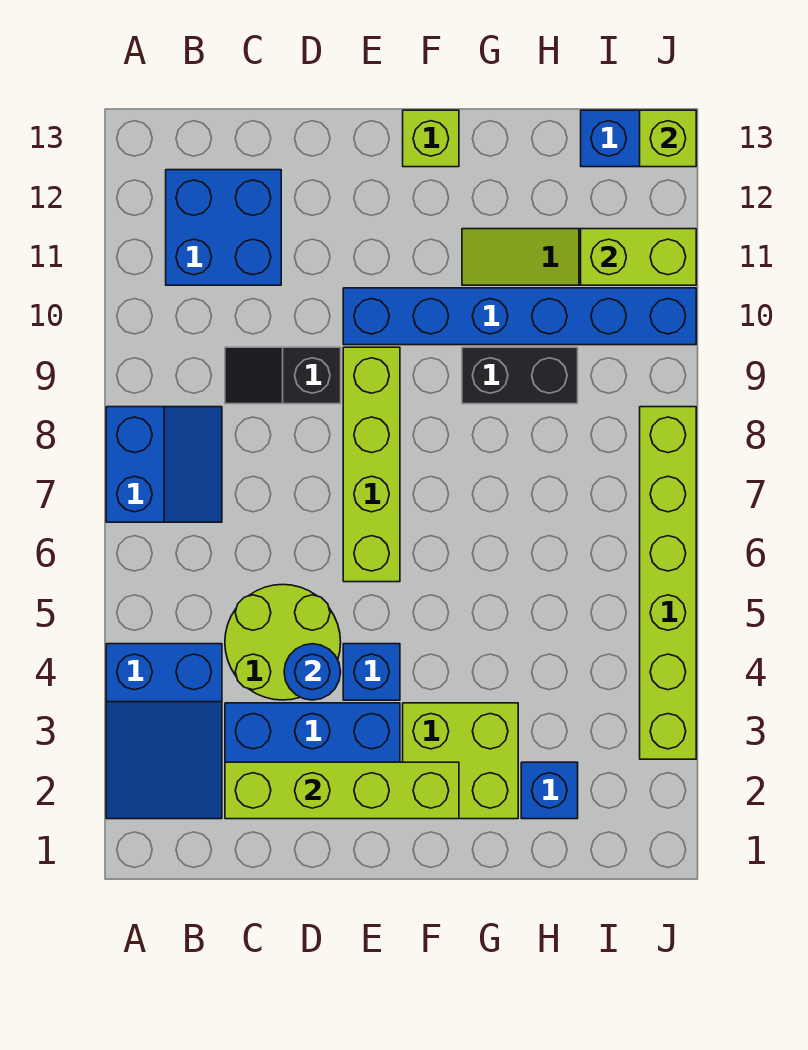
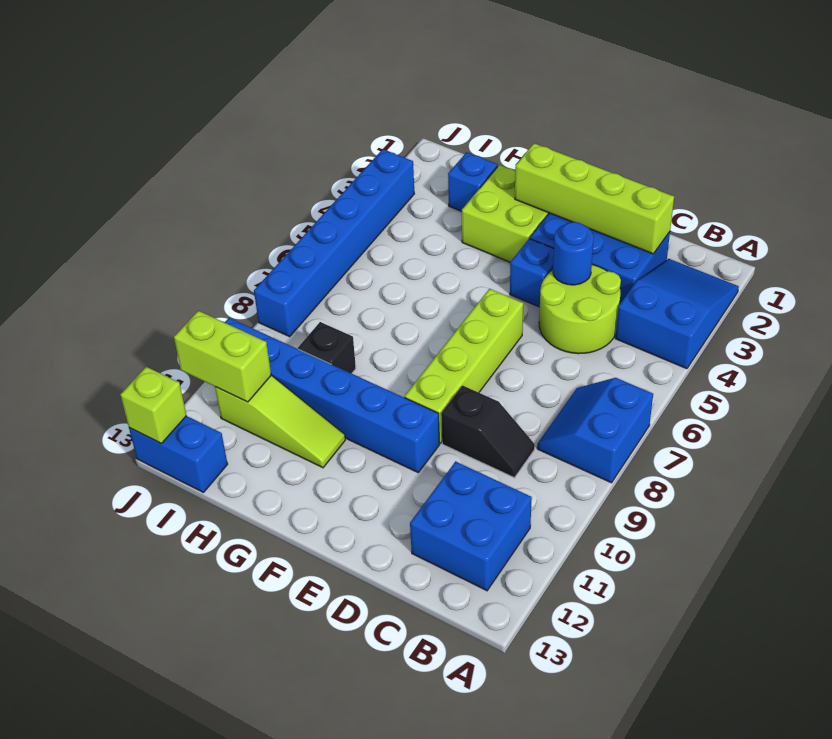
lime 1x1 brick [403,110,459,167] -> none
black 1x2 brick [462,347,578,404] -> black 1x1 brick [298,322,356,374]
lime 1x6 brick [640,407,696,759] -> blue 1x6 brick [254,149,414,337]

